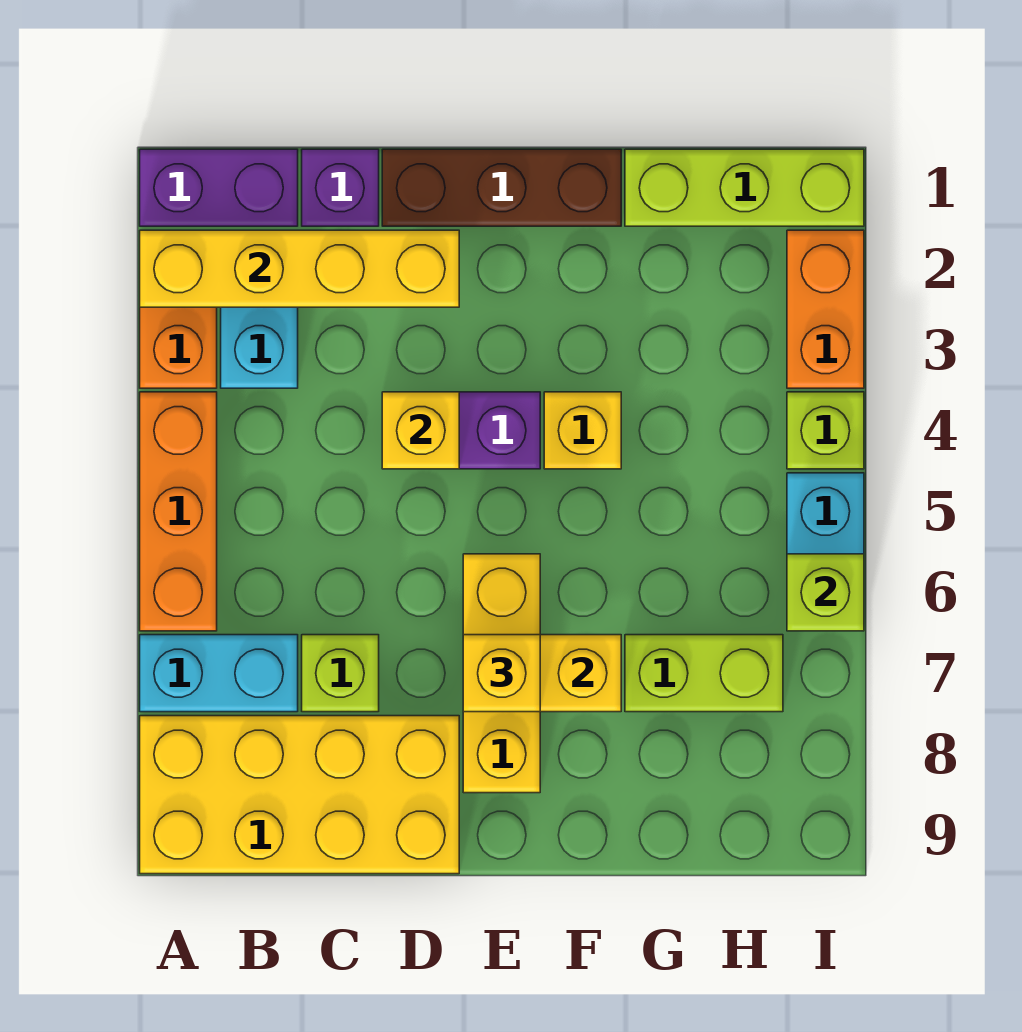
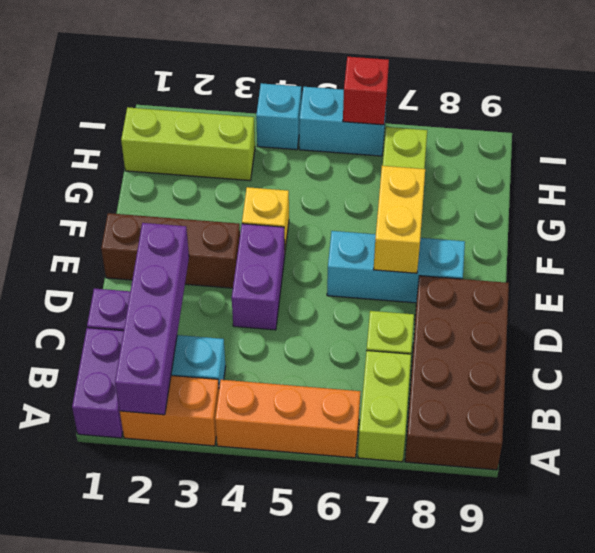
yellow 1x4 brick [140,230,459,307] -> purple 1x4 brick [115,223,189,415]
cyan 1x2 brick [140,635,298,712] -> lime 1x2 brick [358,351,411,462]
yellow 2x4 brick [140,716,459,874] -> brown 2x4 brick [405,276,509,470]
brown 1x3 brick [382,149,621,226] -> brown 1x3 brick turned to [101,213,240,288]
yellow 1x1 brick [382,392,459,469] -> none
yellow 1x3 brick [463,554,540,793] -> cyan 1x3 brick [327,231,465,303]
yellow 1x1 brick [463,635,540,712] -> none
lime 1x3 brick [625,149,864,226] -> lime 1x3 brick turned to [121,107,255,181]
orange 1x2 brick [787,230,864,388] -> none
lime 1x1 brick [787,392,864,469] -> cyan 1x1 brick [256,83,301,150]
lime 1x1 brick [787,554,864,631] -> red 1x1 brick [343,57,389,125]

